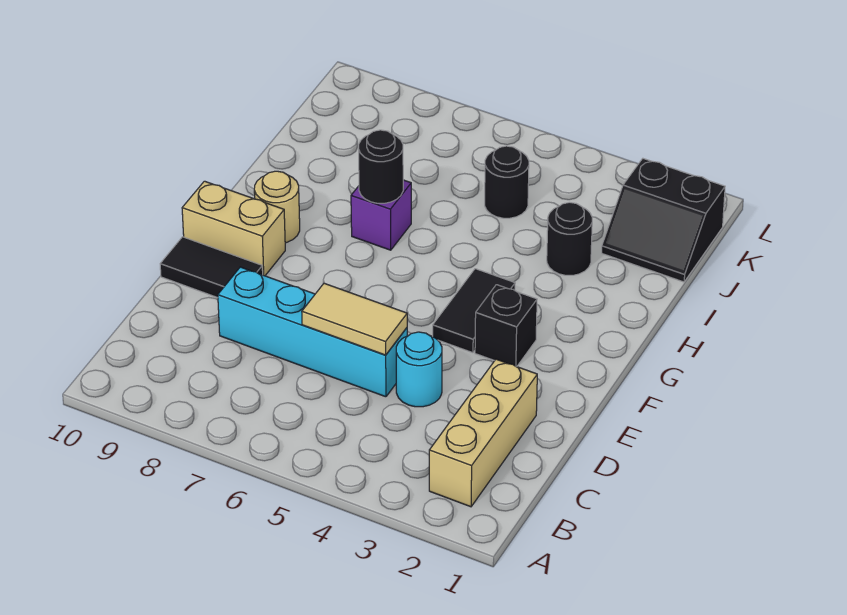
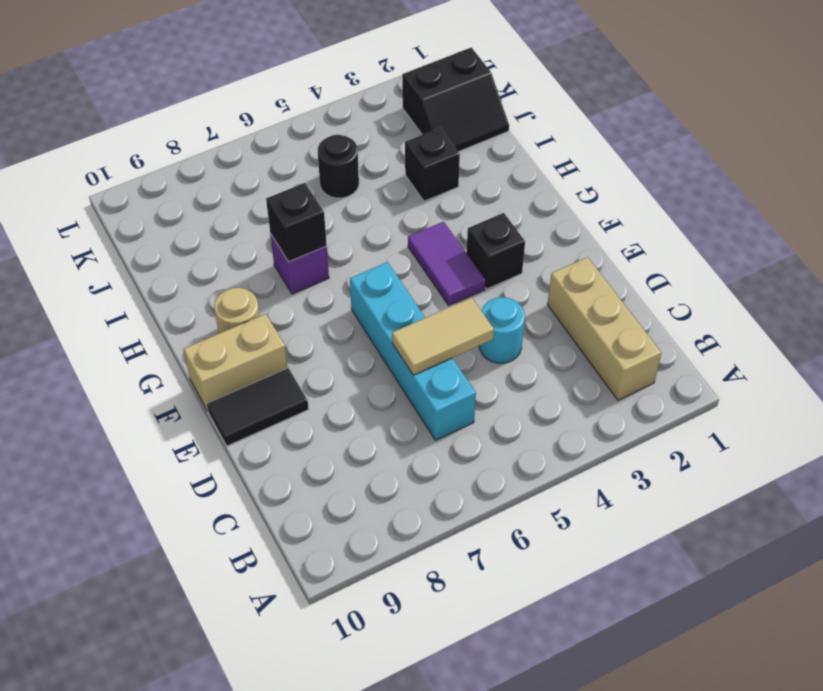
cyan 1x4 brick [218,267,407,397] -> cyan 1x4 brick turned to [350,262,476,440]
black 1x2 tile [433,269,515,353] -> purple 1x2 tile [408,222,485,305]
black 1x1 round brick [359,130,403,203] -> black 1x1 brick [266,183,327,262]
black 1x1 round brick [547,202,592,275] -> black 1x1 brick [405,128,460,201]

